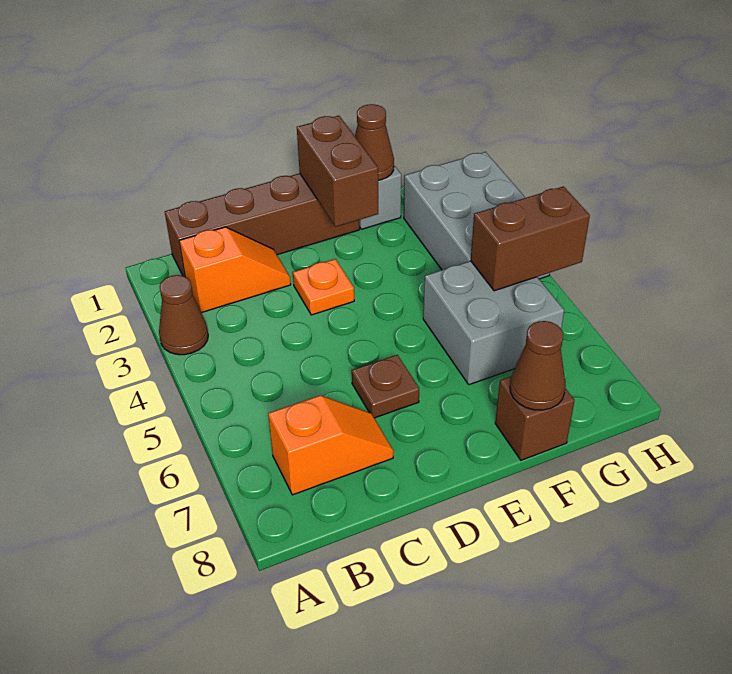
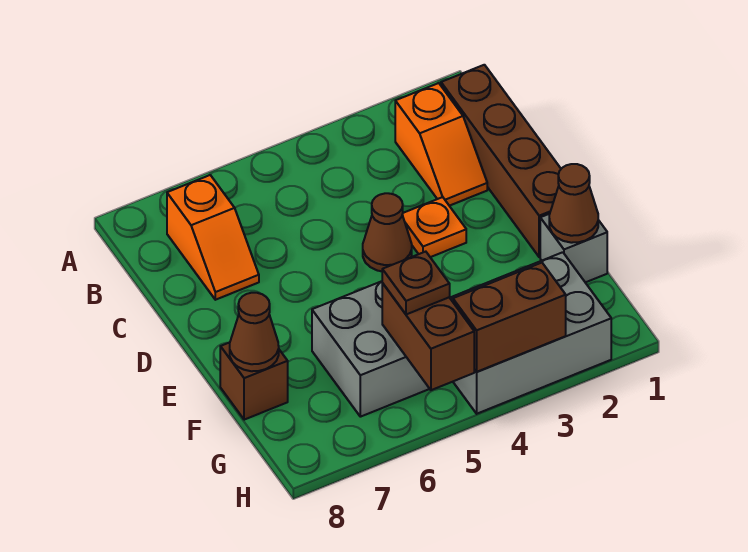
brown 1x1 cone [159,275,208,355] -> brown 1x1 cone moved to [363,193,412,271]
brown 1x1 plate [352,355,419,418] -> brown 1x1 plate moved to [382,252,450,314]
brown 1x2 brick [297,116,378,227] -> brown 1x2 brick moved to [453,263,566,372]

